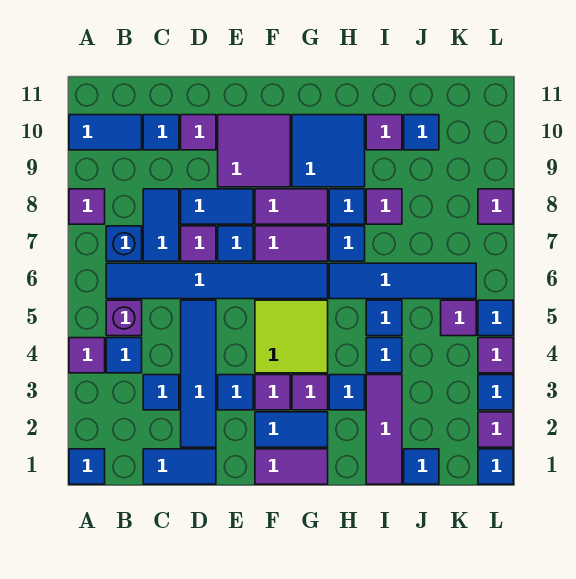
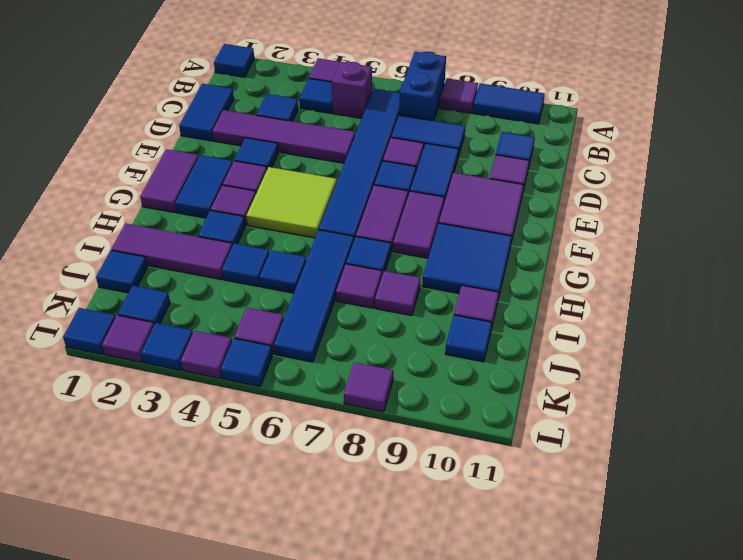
blue 1x2 tile [69,115,142,150] -> blue 1x2 tile turned to [473,83,545,124]
blue 1x1 brick [106,226,142,261] -> blue 1x2 brick [399,52,446,121]
blue 1x4 tile [181,300,216,447] -> purple 1x4 tile [212,110,355,163]
blue 1x1 tile [329,189,365,224] -> blue 1x1 tile moved to [118,286,170,325]
none -> purple 1x1 tile [336,264,382,308]

